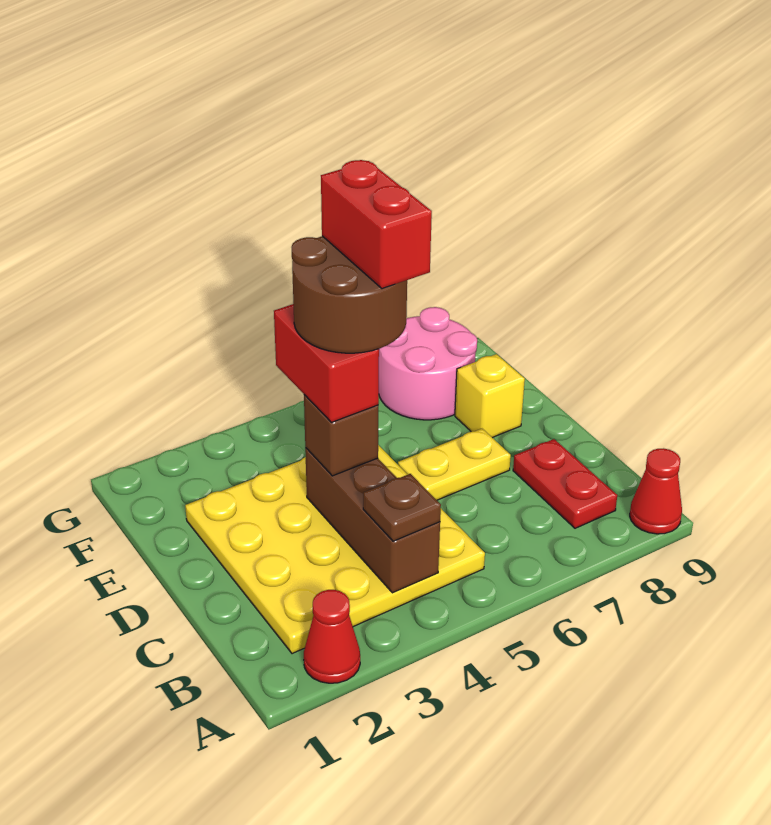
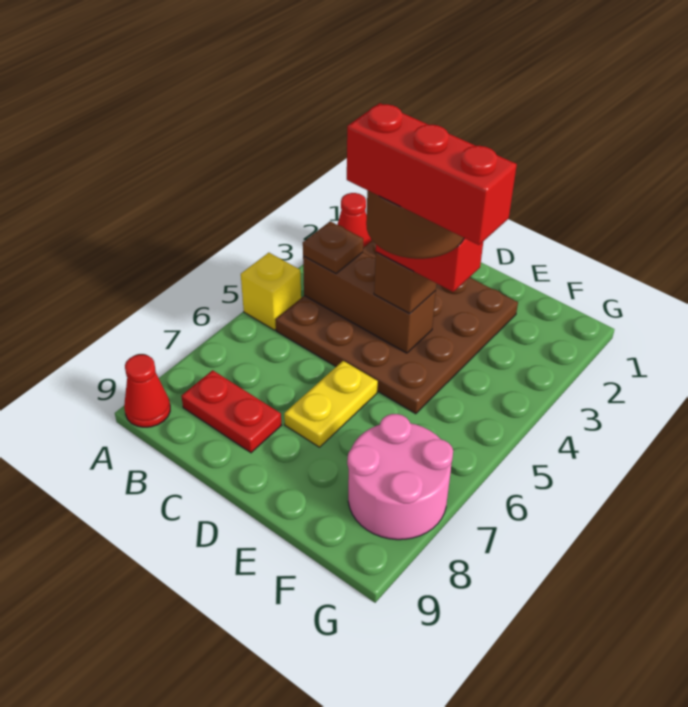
yellow 4x4 plate [185,445,485,654] -> brown 4x4 plate [275,240,518,414]
red 1x2 brick [321,160,432,289] -> red 1x3 brick [347,103,517,245]
yellow 1x1 brick [455,354,525,438] -> yellow 1x1 brick moved to [241,253,301,330]

